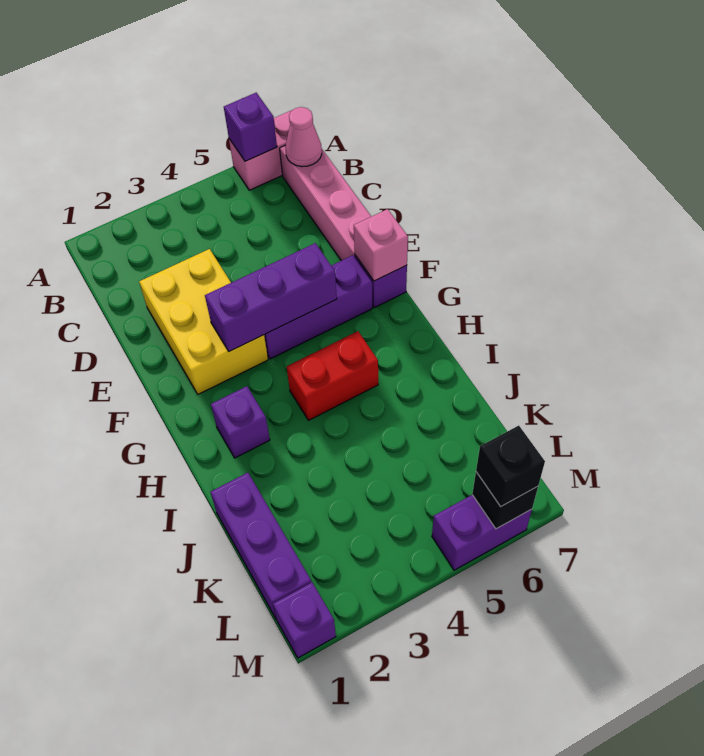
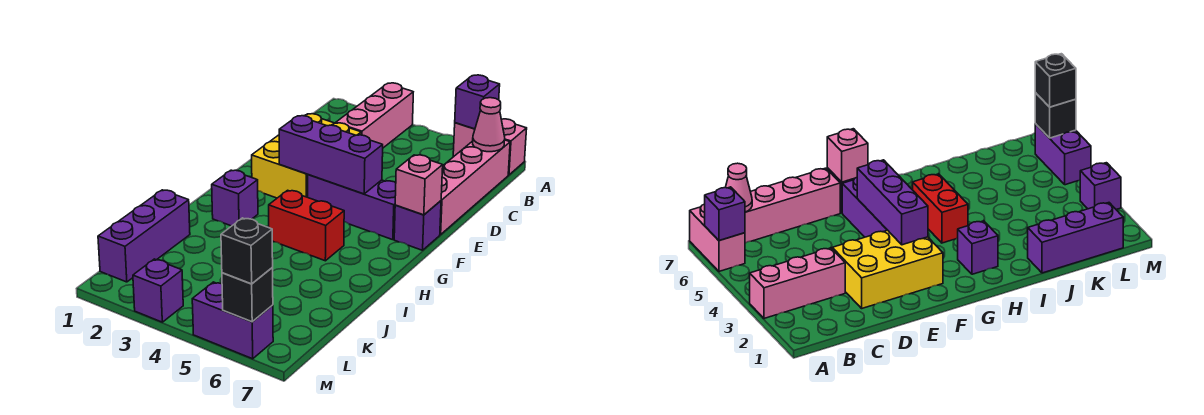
none -> pink 1x3 brick [336,83,413,148]
purple 1x1 brick [273,582,336,658] -> purple 1x1 brick moved to [133,259,183,322]

